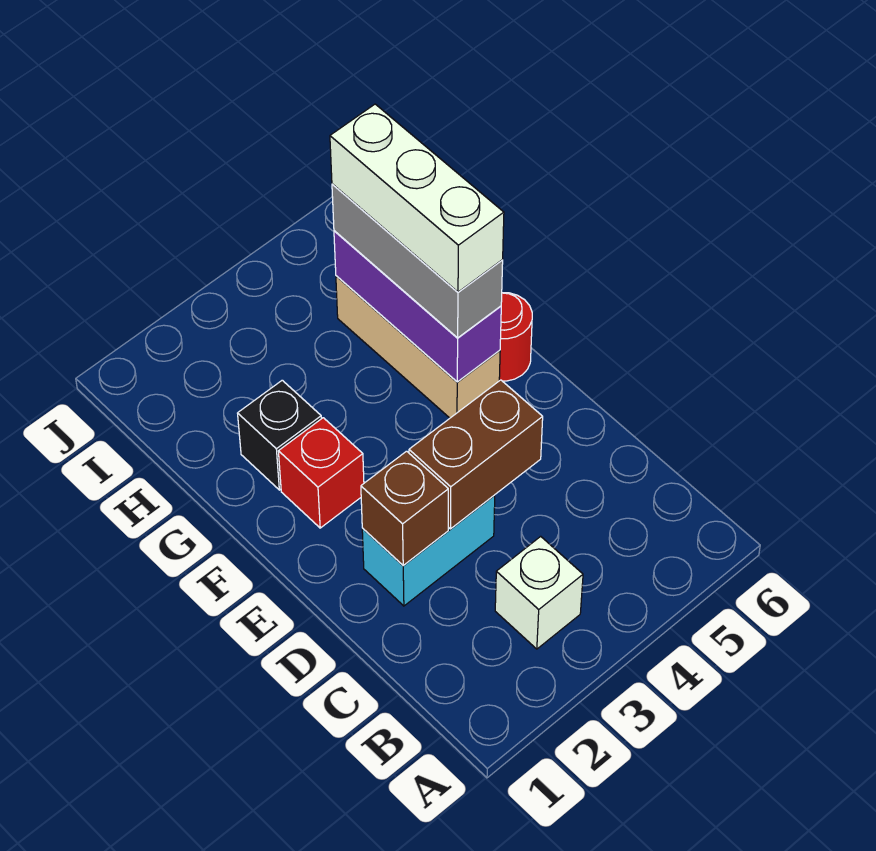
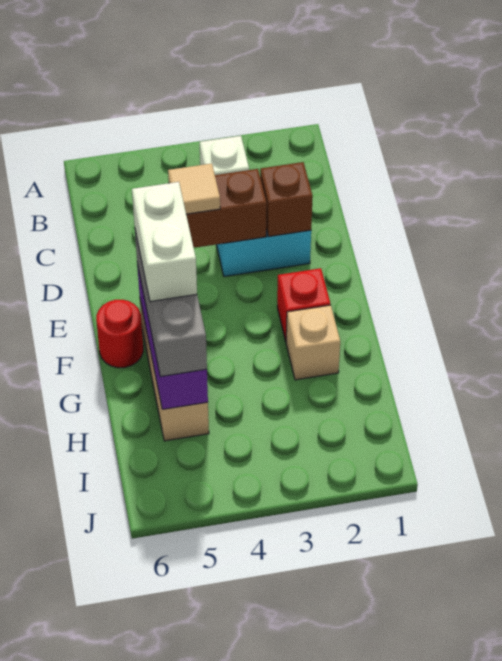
none -> tan 1x1 tile [168,164,220,214]
white 1x3 brick [330,104,504,292] -> white 1x2 brick [132,182,197,302]
black 1x1 brick [238,380,321,490] -> tan 1x1 brick [286,305,340,380]

